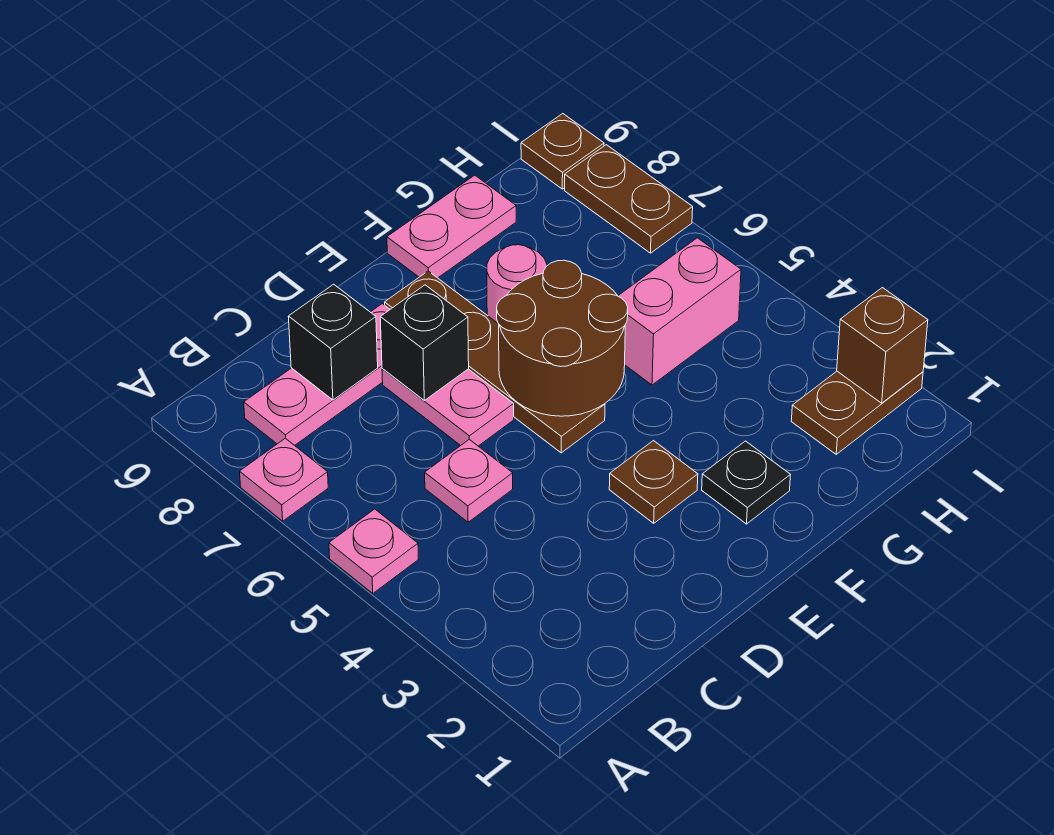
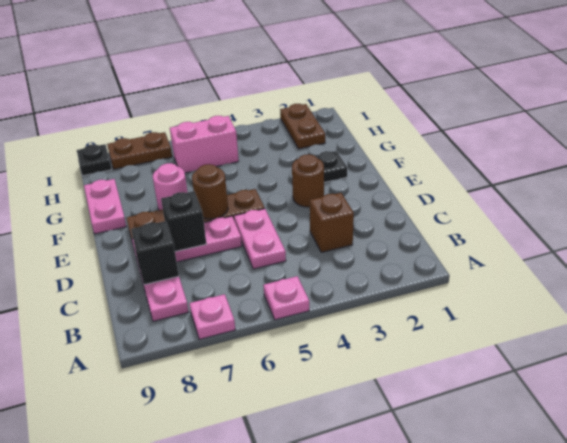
pink 1x1 plate [425,439,513,522] -> pink 1x2 plate [234,209,286,269]
brown 1x1 plate [609,441,698,523] -> brown 1x1 round brick [292,154,324,207]
brown 2x2 round brick [497,260,628,416] -> brown 1x1 round brick [192,164,228,219]
pink 1x2 brick [618,238,741,385] -> pink 1x2 brick turned to [170,116,239,173]
brown 1x1 brick [837,288,928,403] -> brown 1x1 brick moved to [310,193,354,252]
brown 1x1 plate [521,114,604,189] -> black 1x1 plate [77,144,112,176]

